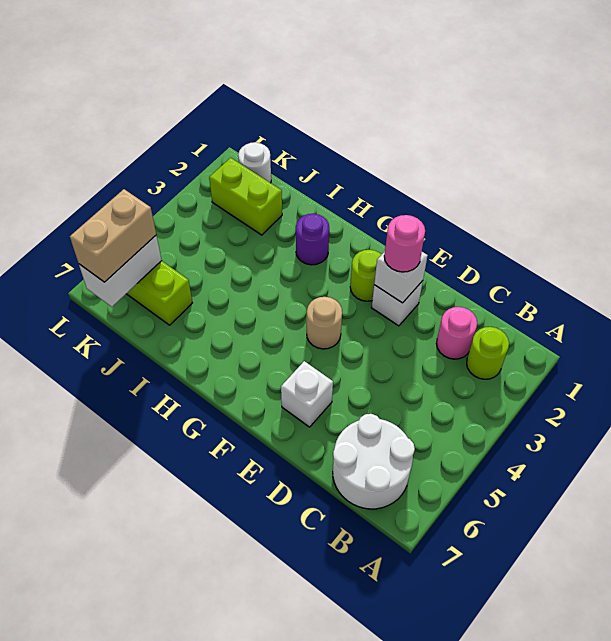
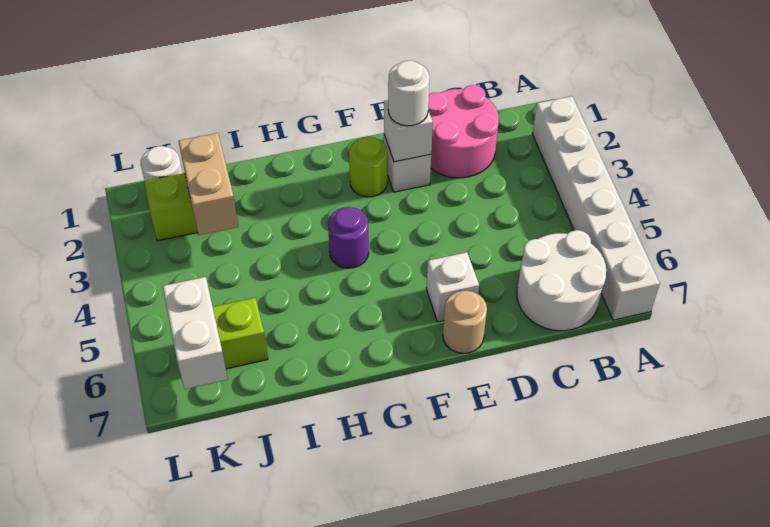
none -> white 1x6 brick [533,96,660,320]
lime 1x1 round brick [467,327,509,379] -> none
pink 1x1 round brick [436,307,477,359] -> pink 2x2 round brick [428,85,499,178]
pink 1x1 round brick [384,215,425,272] -> white 1x1 round brick [388,61,430,126]
tan 1x1 round brick [307,297,342,349] -> tan 1x1 round brick moved to [443,291,487,353]
purple 1x1 round brick [296,214,329,265] -> purple 1x1 round brick moved to [328,207,369,268]
tan 1x2 brick [70,189,156,282] -> tan 1x2 brick moved to [178,133,238,235]

